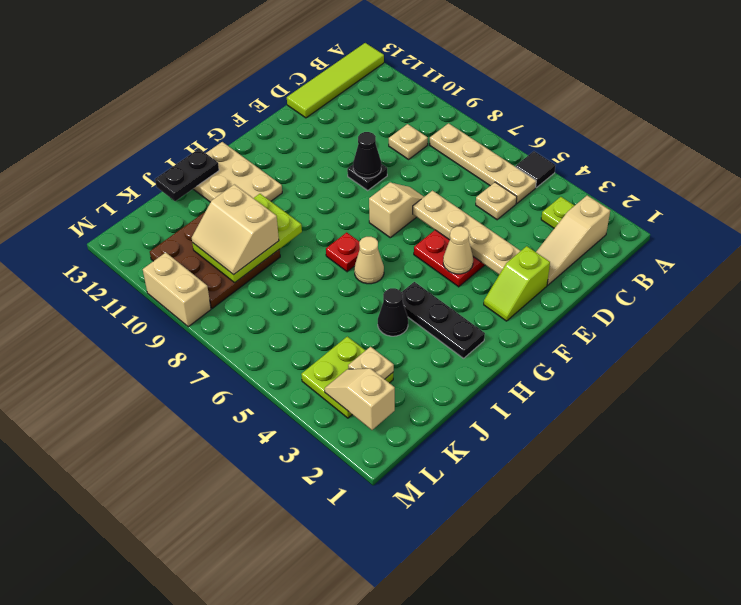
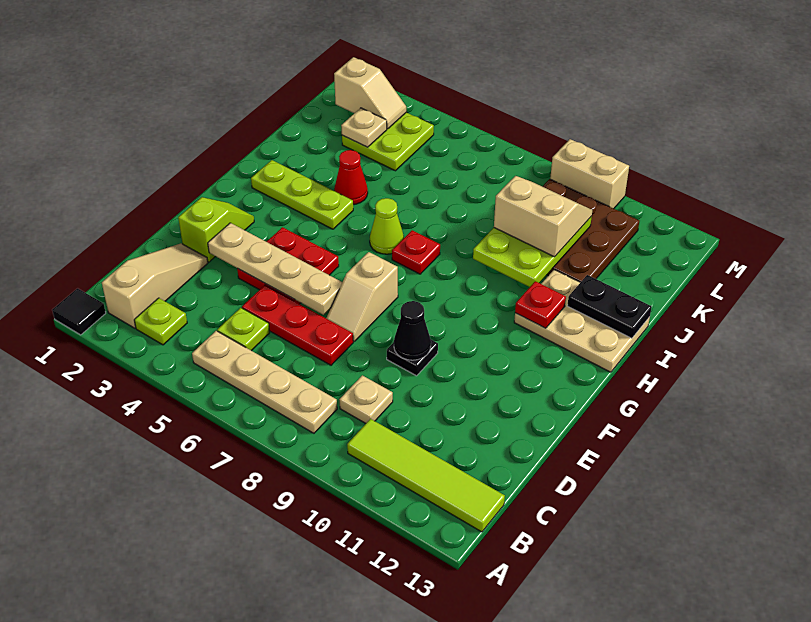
black 1x1 tile [516,151,556,188] -> black 1x1 tile moved to [52,288,106,335]
lime 1x4 tile [287,43,384,118] -> lime 1x4 tile turned to [347,419,505,532]
tan 1x1 plate [476,182,517,220] -> lime 1x1 plate [217,308,270,351]
none -> red 1x3 plate [242,285,353,365]
tan 1x1 cone [443,226,473,274] -> none
black 1x3 plate [402,282,485,358] -> lime 1x3 plate [251,160,353,229]
tan 1x1 cone [354,237,384,284] -> lime 1x1 cone [370,198,404,254]
none -> red 1x1 plate [515,281,566,328]
black 1x1 cone [378,288,408,336] -> red 1x1 cone [334,150,368,205]
black 1x2 plate [155,149,219,201] -> black 1x2 plate turned to [567,275,652,338]

